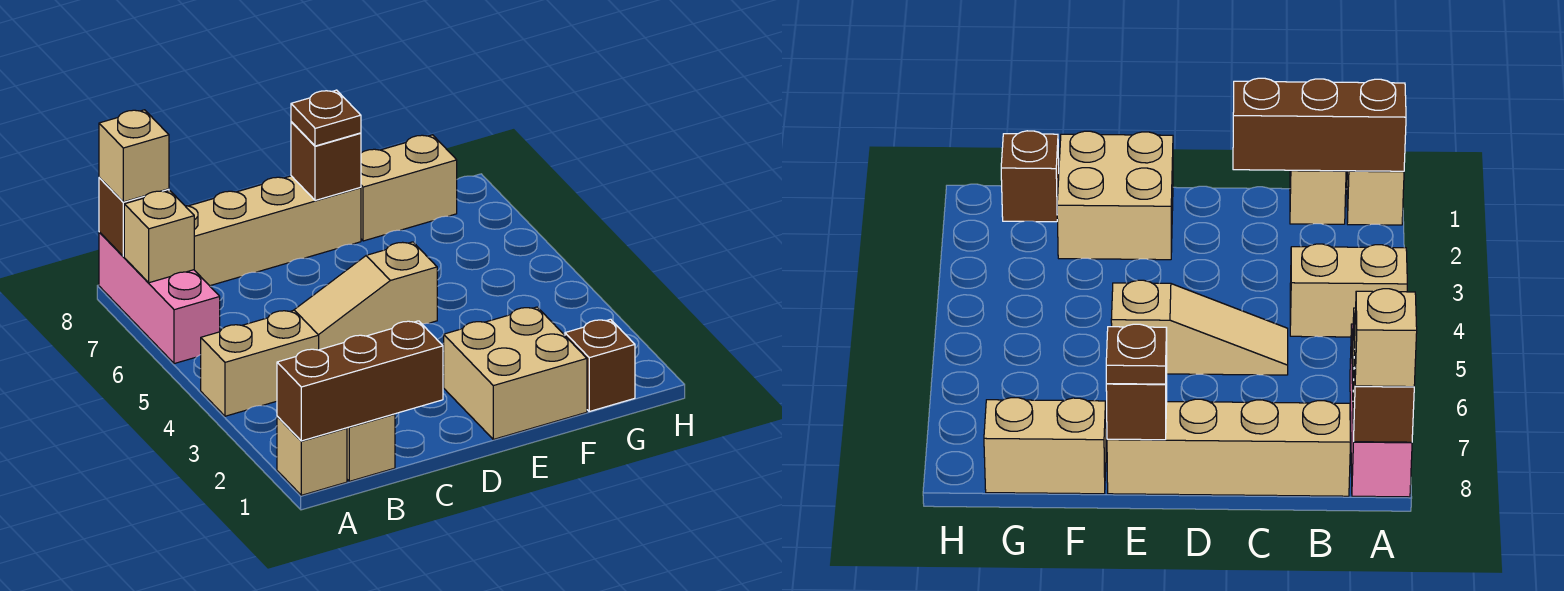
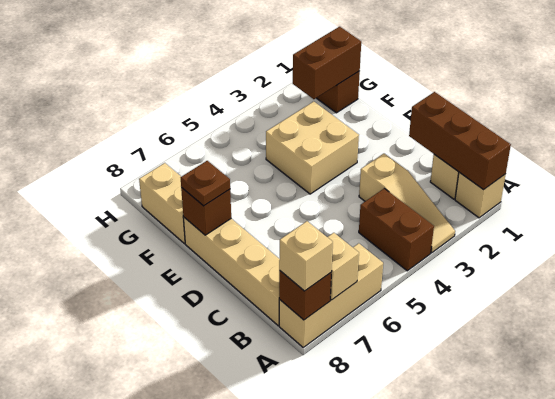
tan 1x2 brick [201,310,319,416] -> brown 1x2 brick [359,188,434,271]
pink 1x3 brick [99,232,220,364] -> tan 1x3 brick [279,243,383,347]
tan 1x3 slope [295,242,437,350] -> tan 1x3 slope moved to [359,154,455,253]
tan 2x2 brick [444,307,587,439] -> tan 2x2 brick moved to [266,102,359,194]
none -> brown 1x2 brick [293,27,361,99]

